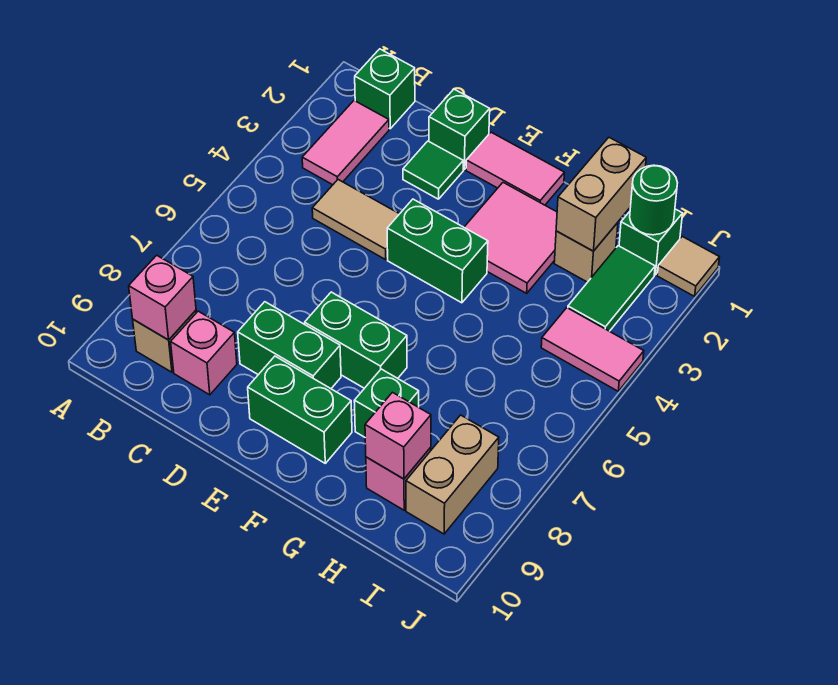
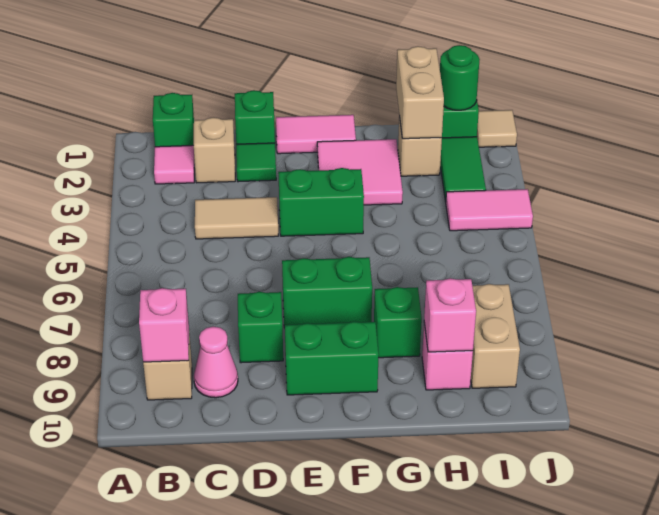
pink 1x2 tile [302,101,389,185] -> pink 1x1 tile [154,145,194,184]
none -> tan 1x1 brick [194,117,235,183]
pink 1x1 brick [171,311,237,395] -> pink 1x1 cone [194,327,238,398]
green 1x2 brick [238,302,341,389] -> green 1x1 brick [238,292,283,363]

